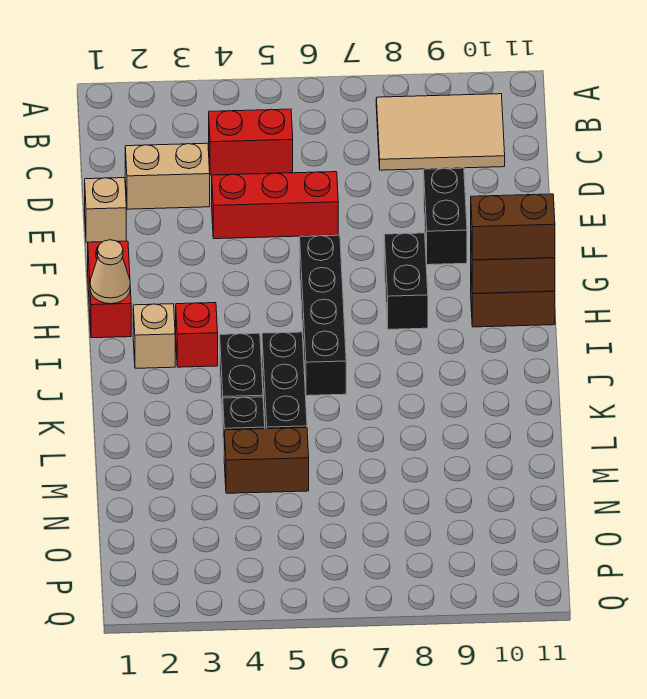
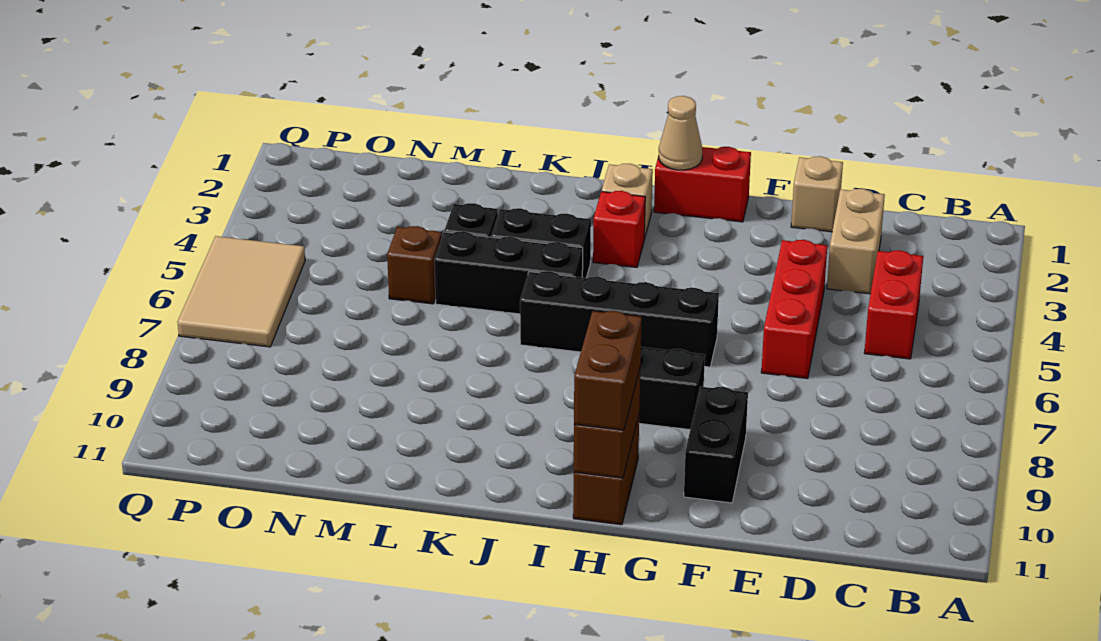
tan 2x3 tile [376,94,505,170] -> tan 2x3 tile moved to [178,236,305,347]
black 1x2 brick [424,168,467,265] -> black 1x2 brick turned to [684,387,748,503]
brown 1x2 brick [224,428,309,493] -> brown 1x1 brick [387,226,442,304]

